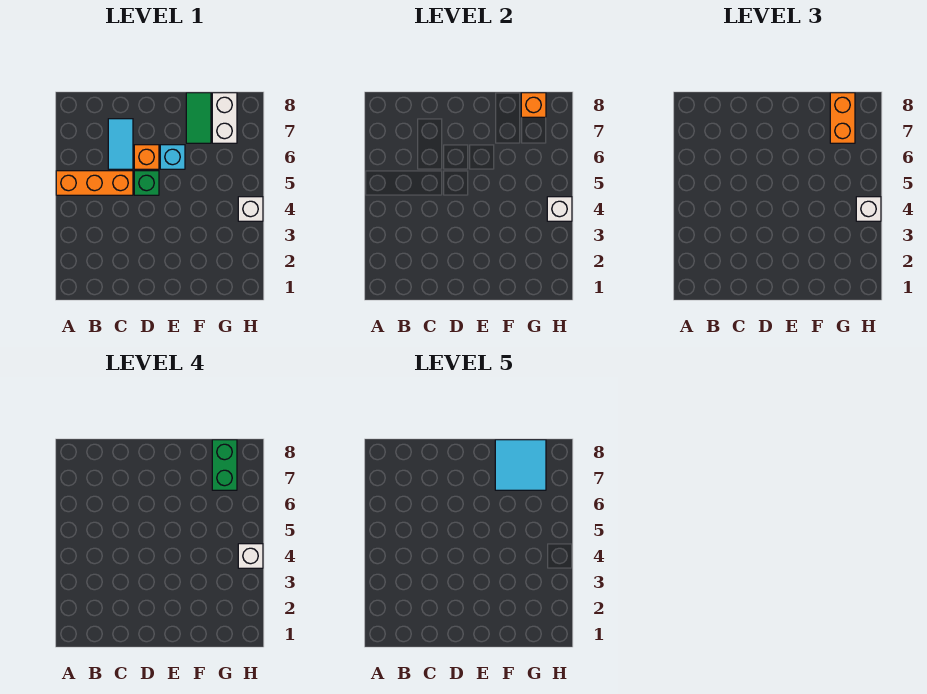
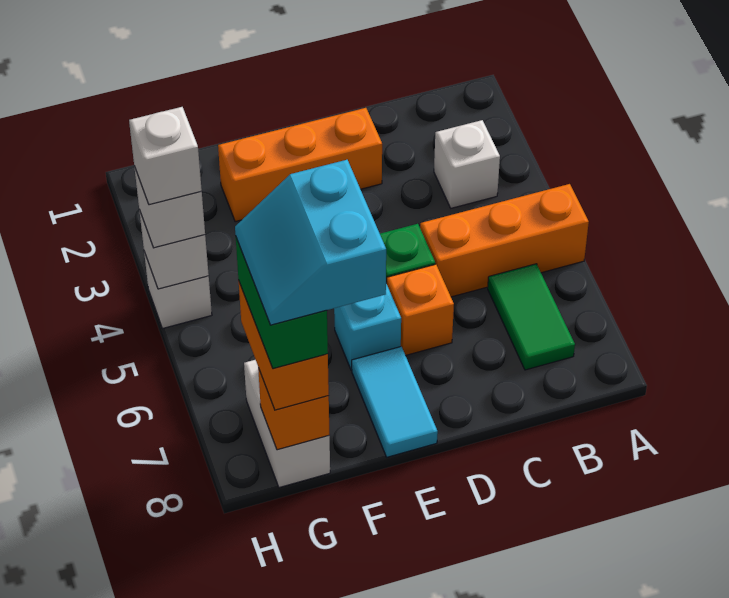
none -> white 1x1 brick [434,120,500,208]
cyan 1x2 tile [108,119,133,169] -> cyan 1x2 tile moved to [352,347,438,457]
none -> orange 1x3 brick [218,108,382,222]
green 1x2 tile [186,93,211,143] -> green 1x2 tile moved to [488,264,575,370]
cyan 2x2 tile [495,440,546,490] -> cyan 2x2 slope [235,160,386,325]

